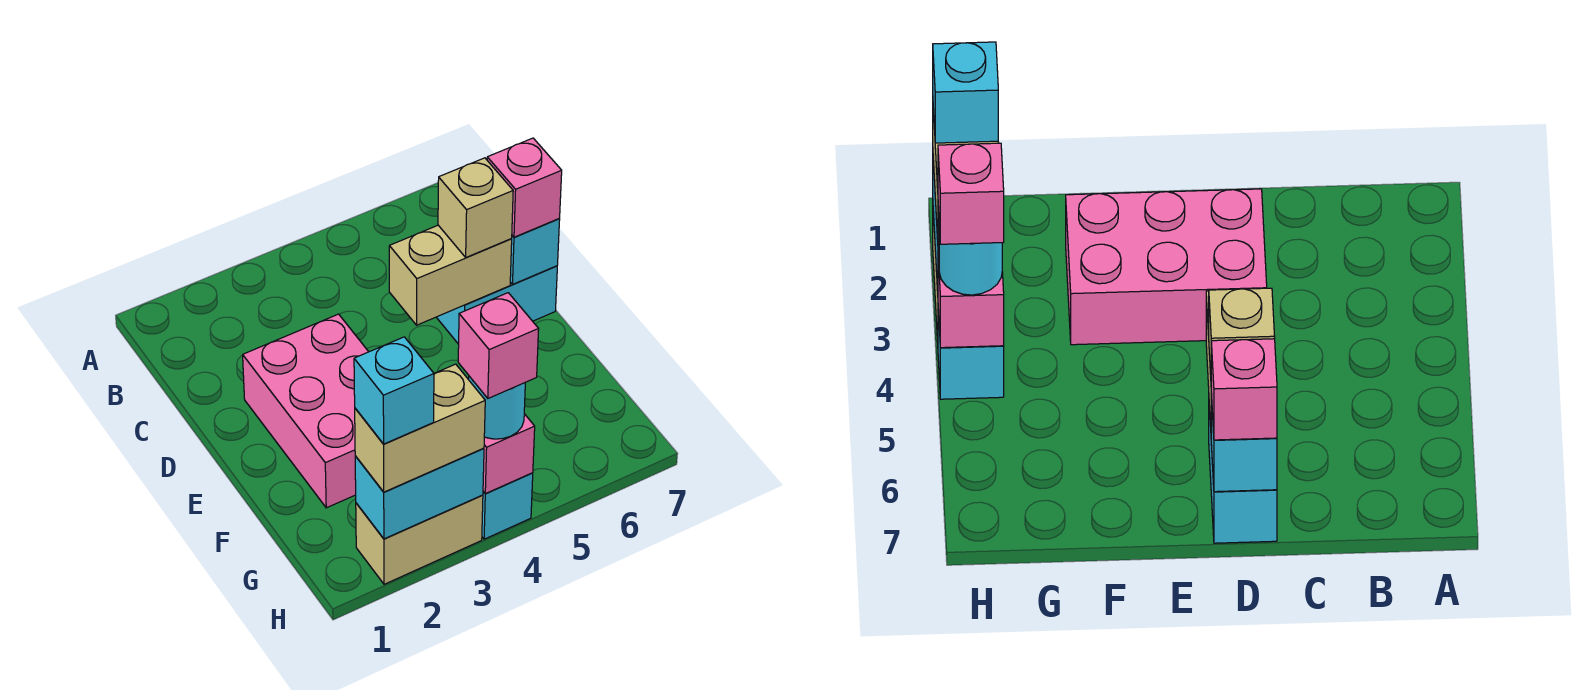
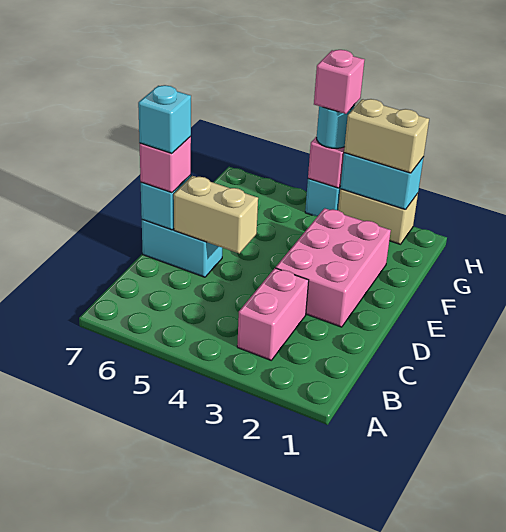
none -> pink 1x2 brick [237,268,309,360]
tan 1x1 brick [438,158,513,257] -> none
cyan 1x1 brick [354,337,434,444] -> cyan 1x1 brick moved to [138,85,191,154]

